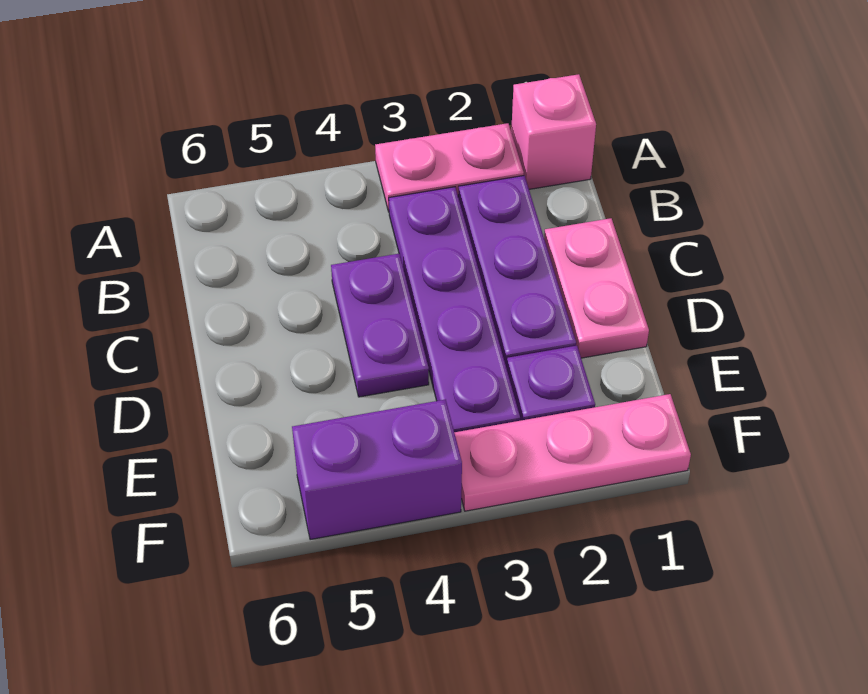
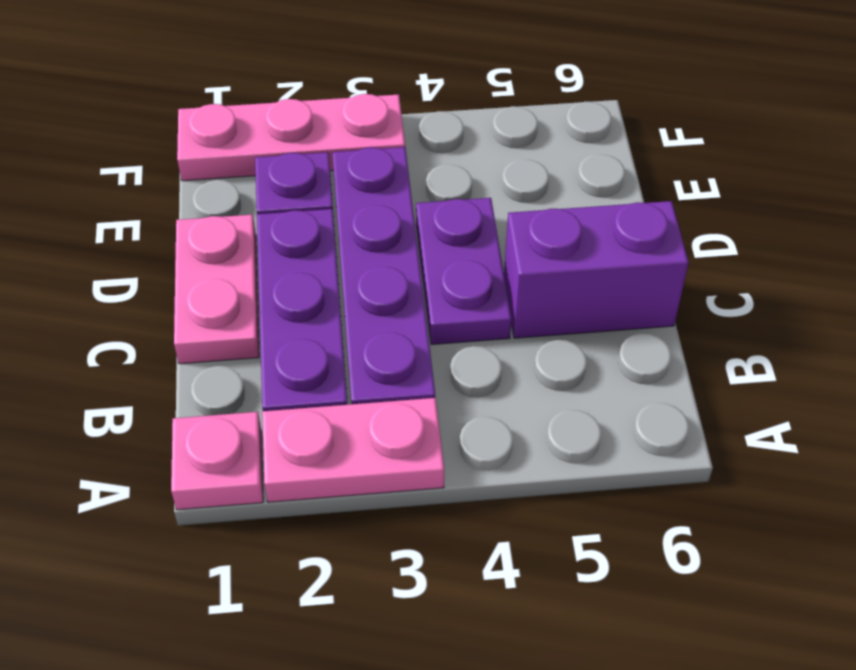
pink 1x1 brick [511,74,596,189] -> pink 1x1 plate [171,412,263,510]
purple 1x2 brick [292,400,462,540] -> purple 1x2 brick moved to [504,201,689,338]

